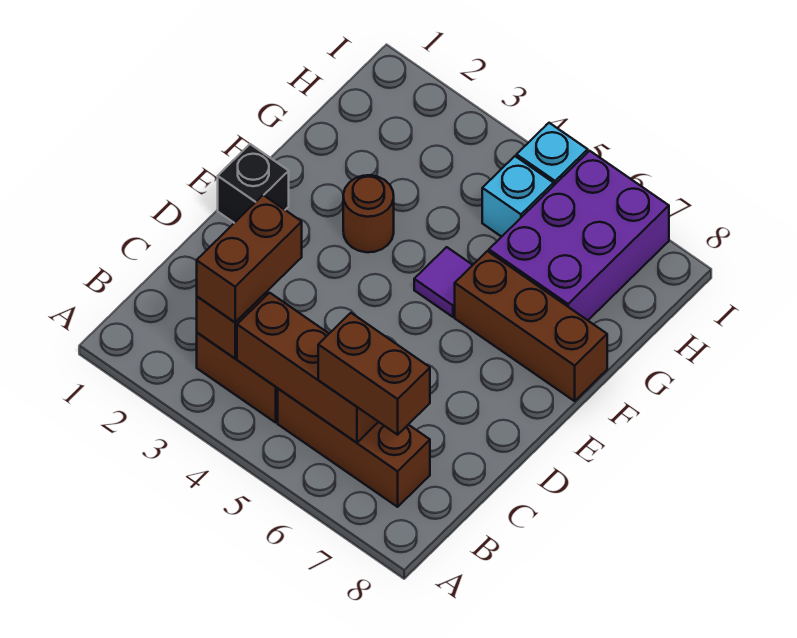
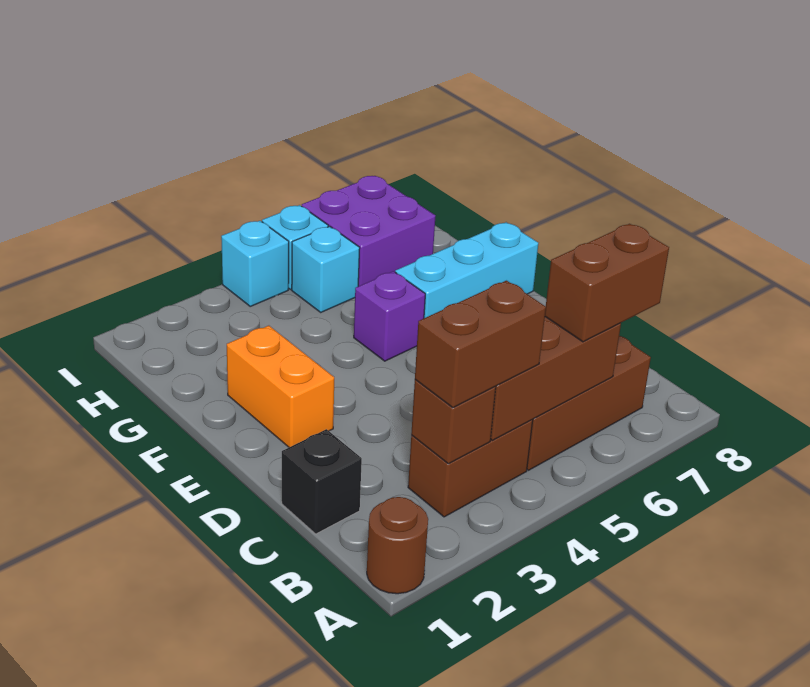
brown 1x2 brick [197,195,302,322] -> brown 1x2 brick turned to [415,281,546,408]
black 1x1 brick [218,144,289,223] -> black 1x1 brick moved to [282,429,362,534]
none -> orange 1x2 brick [227,326,334,447]
brown 1x1 round brick [343,175,394,252] -> brown 1x1 round brick moved to [367,497,428,594]
purple 1x1 tile [414,247,472,317] -> purple 1x1 brick [354,271,425,361]
brown 1x3 brick [455,251,607,401] -> cyan 1x3 brick [395,222,538,318]
purple 2x3 brick [489,151,669,320] -> purple 2x2 brick [302,176,435,286]
none -> cyan 1x1 brick [221,221,289,306]

